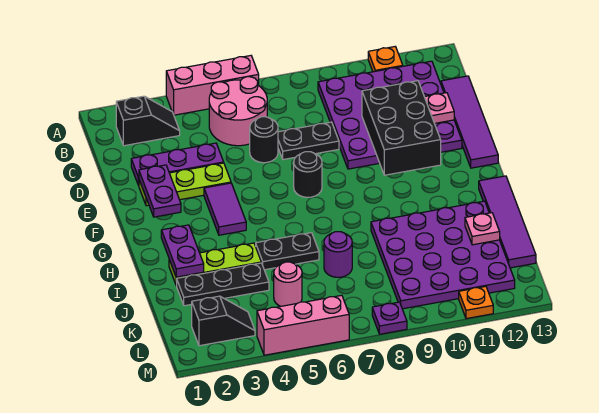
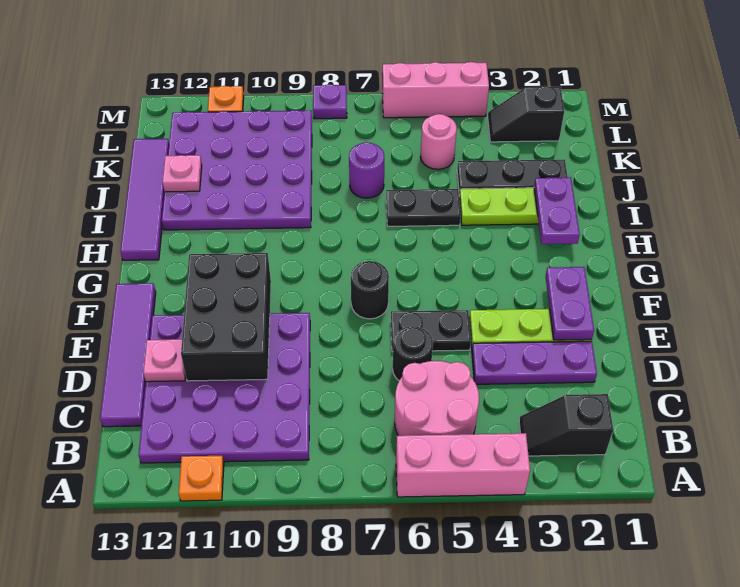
black 1x2 plate [278,122,339,160] -> black 1x2 plate moved to [391,310,471,352]
purple 1x2 tile [204,183,246,235] -> none

